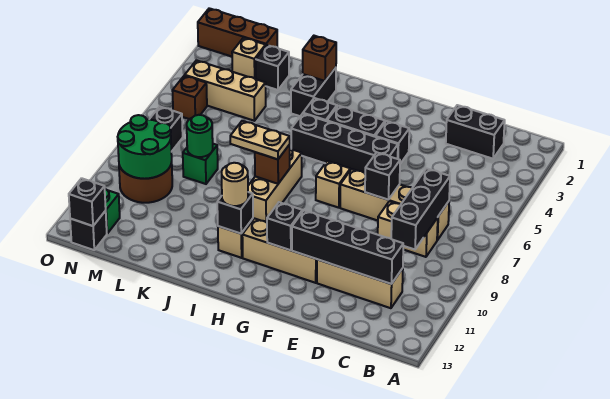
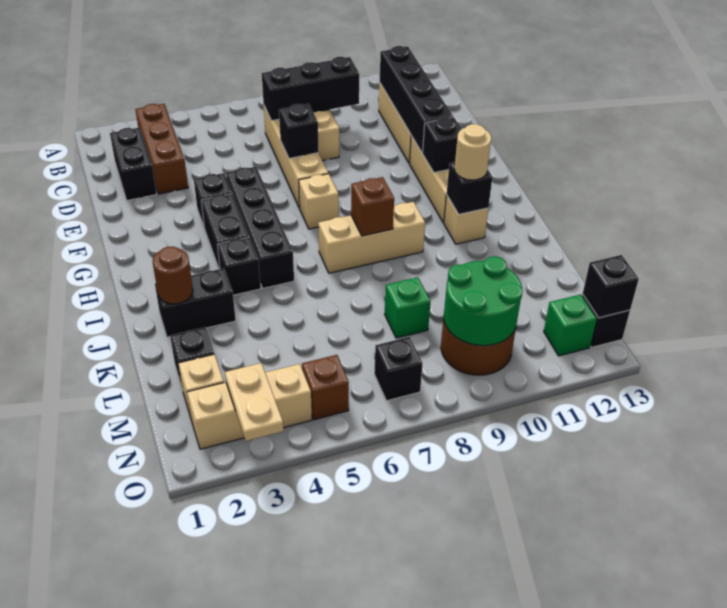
tan 1x2 plate [230,121,290,159] -> tan 1x2 plate moved to [225,363,284,441]
brown 1x1 brick [303,36,336,81] -> brown 1x1 round brick [153,247,193,304]
tan 1x3 brick [185,60,266,121] -> tan 1x3 brick turned to [187,364,312,449]
green 1x1 round brick [187,115,213,157] -> none
brown 1x3 brick [198,8,277,57] -> brown 1x3 brick moved to [135,104,188,194]

